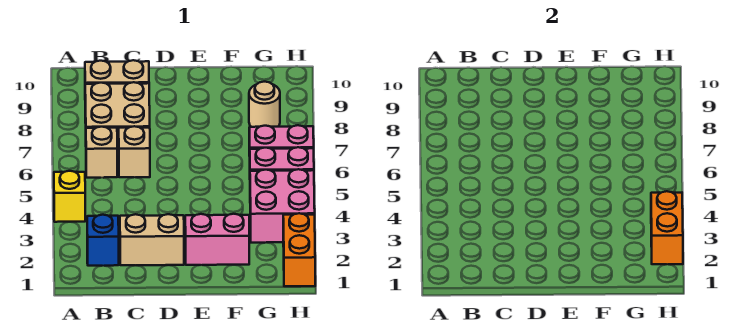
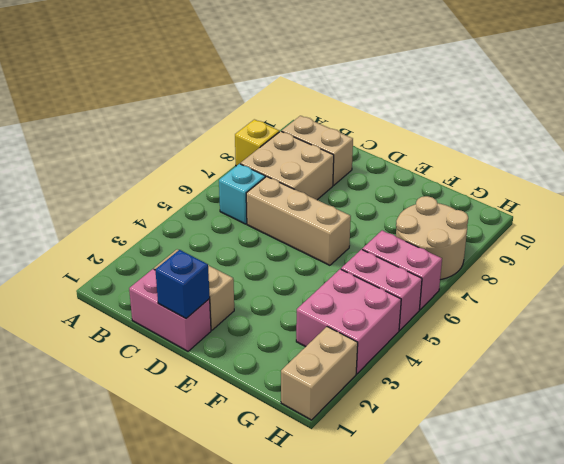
yellow 1x1 brick [54,171,85,222] -> yellow 1x1 brick moved to [235,119,279,166]
blue 1x1 brick [87,215,119,266] -> blue 1x1 brick moved to [155,250,210,318]
tan 1x1 brick [86,127,117,178] -> cyan 1x1 brick [219,164,265,224]
tan 1x1 brick [119,126,150,177] -> tan 1x3 brick [246,176,351,265]
pink 1x2 brick [185,214,249,265] -> pink 1x2 brick moved to [129,269,211,351]
tan 1x1 round brick [249,82,280,127] -> tan 2x2 round brick [396,196,468,280]
orange 1x2 brick [283,213,315,286] -> tan 1x2 brick [281,327,358,420]
orange 1x2 brick [651,191,683,264] -> none

